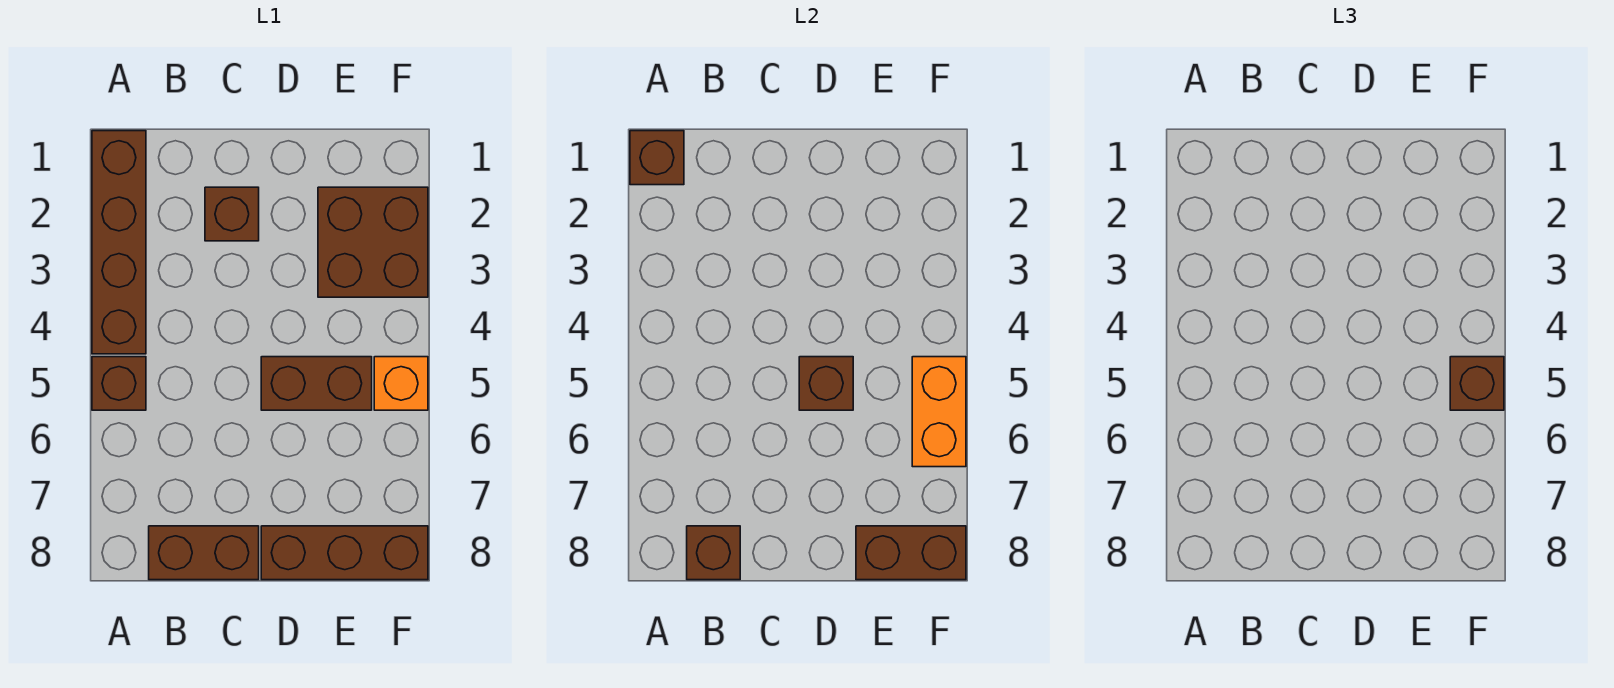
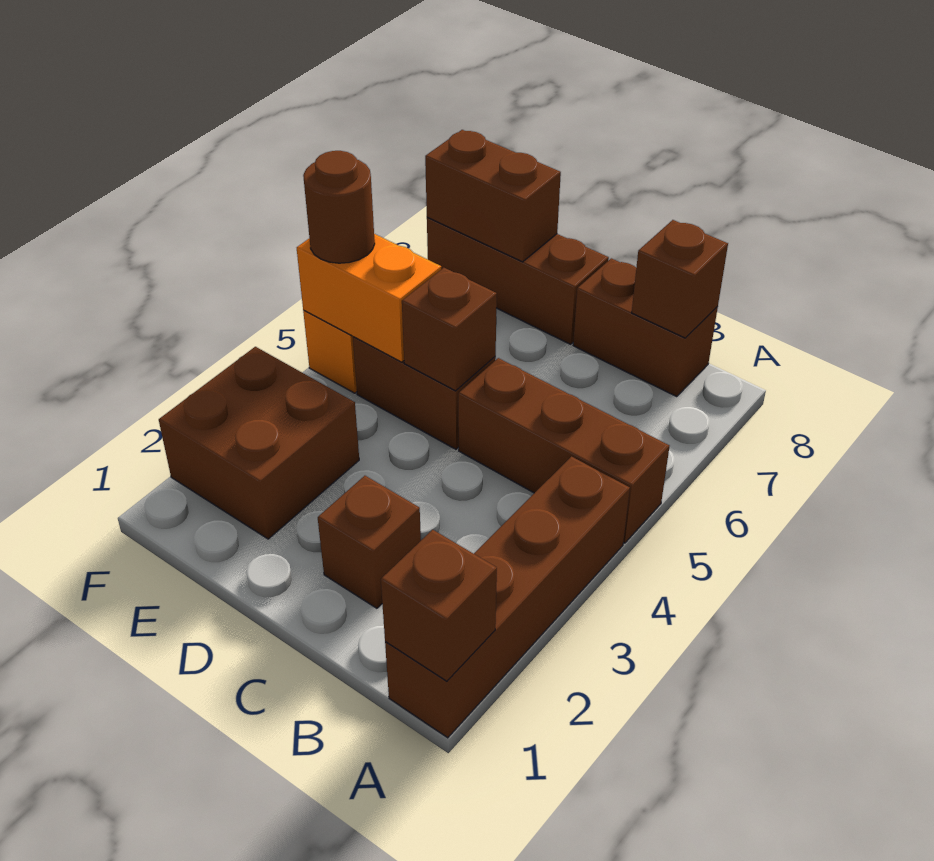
brown 1x1 brick [92,357,146,410] -> brown 1x3 brick [458,358,669,543]
orange 1x2 brick [912,357,966,467] -> orange 1x2 brick turned to [297,234,441,362]
brown 1x1 brick [1450,357,1504,410] -> brown 1x1 round brick [303,151,375,263]

